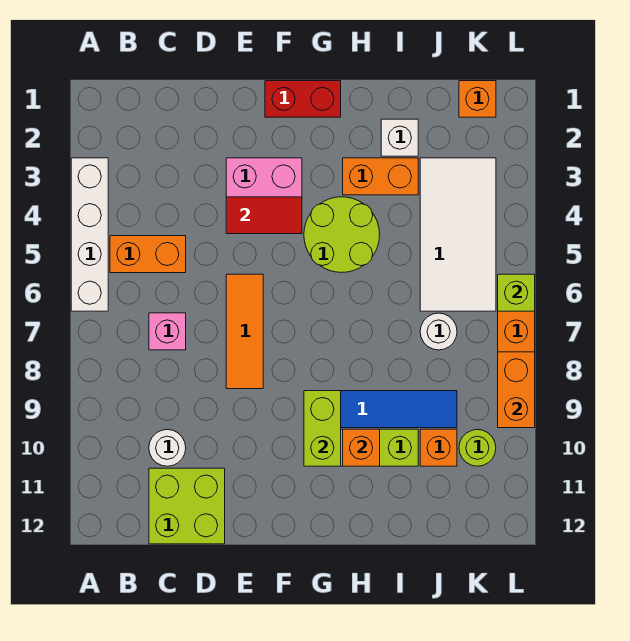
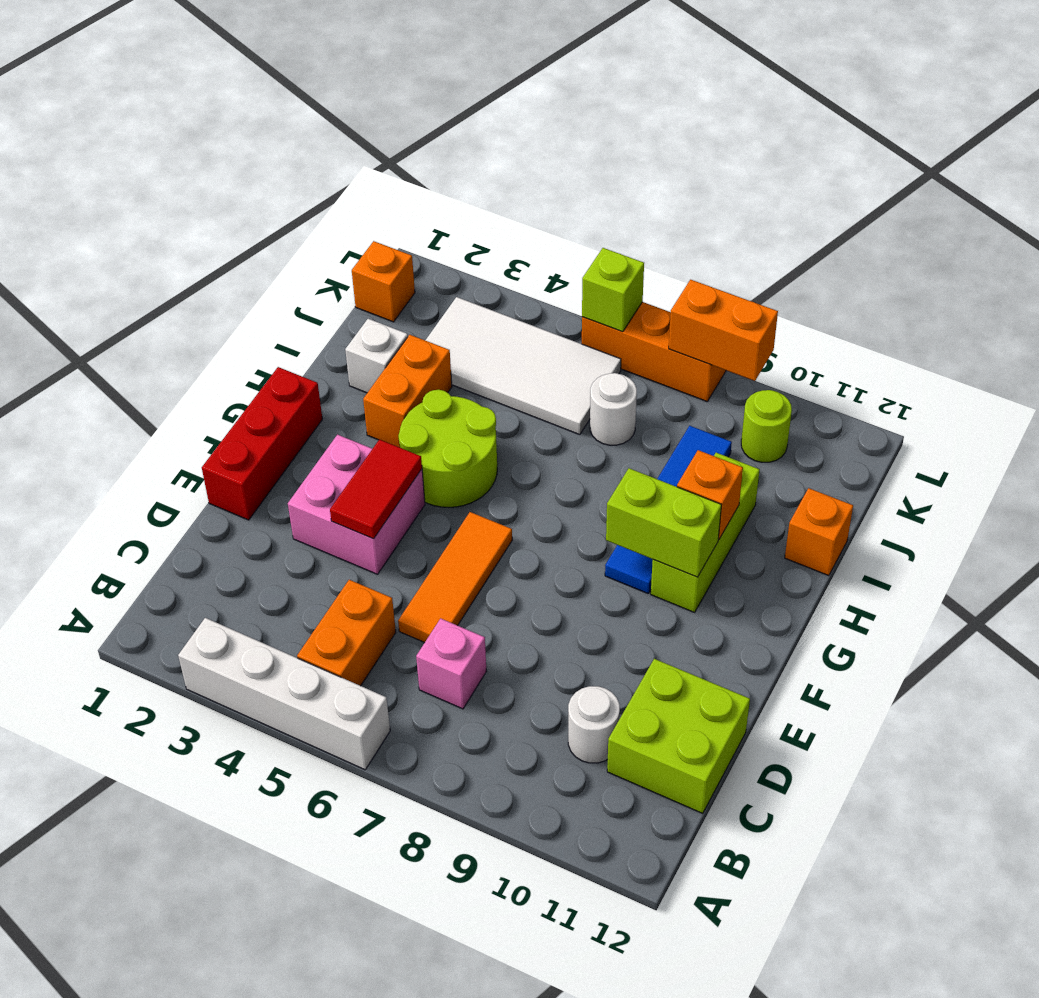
orange 1x3 tile [226,274,263,389] -> orange 1x3 tile turned to [398,512,512,643]
red 1x2 brick [265,81,341,117] -> red 1x3 brick [202,367,322,520]
orange 1x1 brick [420,429,457,466] -> orange 1x1 brick moved to [785,488,853,576]

